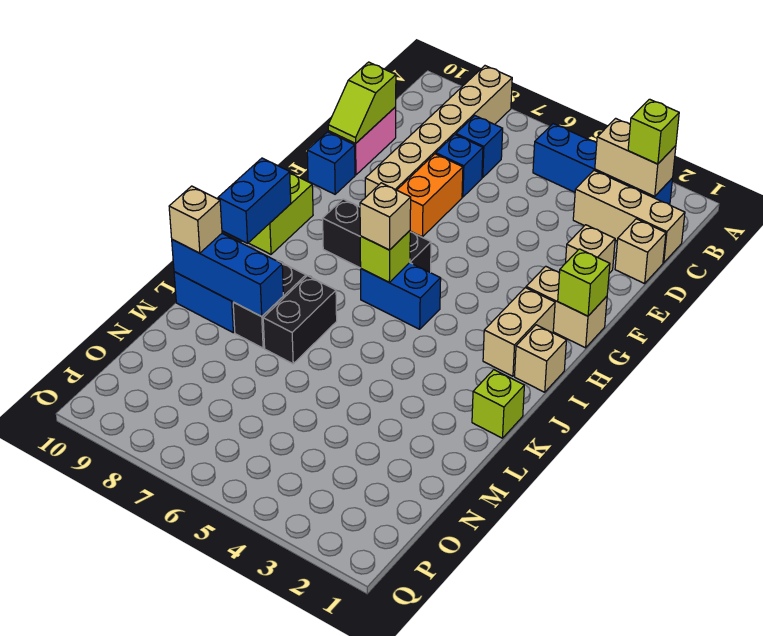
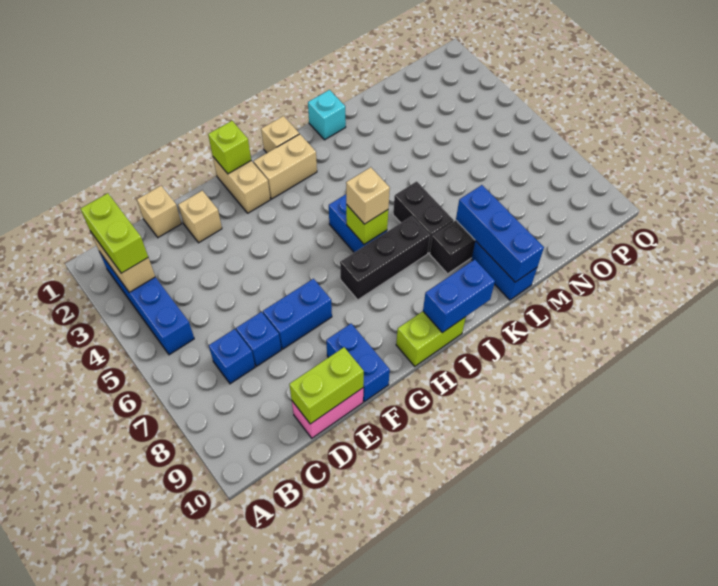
tan 1x6 brick [365,66,512,198] -> none
lime 1x1 brick [628,99,679,164] -> lime 1x2 brick [81,193,148,273]
tan 1x3 brick [573,171,685,263] -> none
lime 1x2 slope [328,62,396,143] -> lime 1x2 brick [289,347,364,424]
orange 1x2 brick [397,154,463,237] -> blue 1x2 brick [263,279,332,349]
blue 1x1 brick [307,132,355,194] -> blue 1x2 brick [326,324,390,402]
black 1x3 brick [323,199,431,273] -> black 1x3 brick turned to [340,216,430,300]
lime 1x1 brick [472,370,524,438] -> cyan 1x1 brick [308,90,346,140]
black 1x2 brick [263,276,337,364] -> black 1x2 brick turned to [393,181,454,253]
tan 1x1 brick [169,186,222,253] -> none

